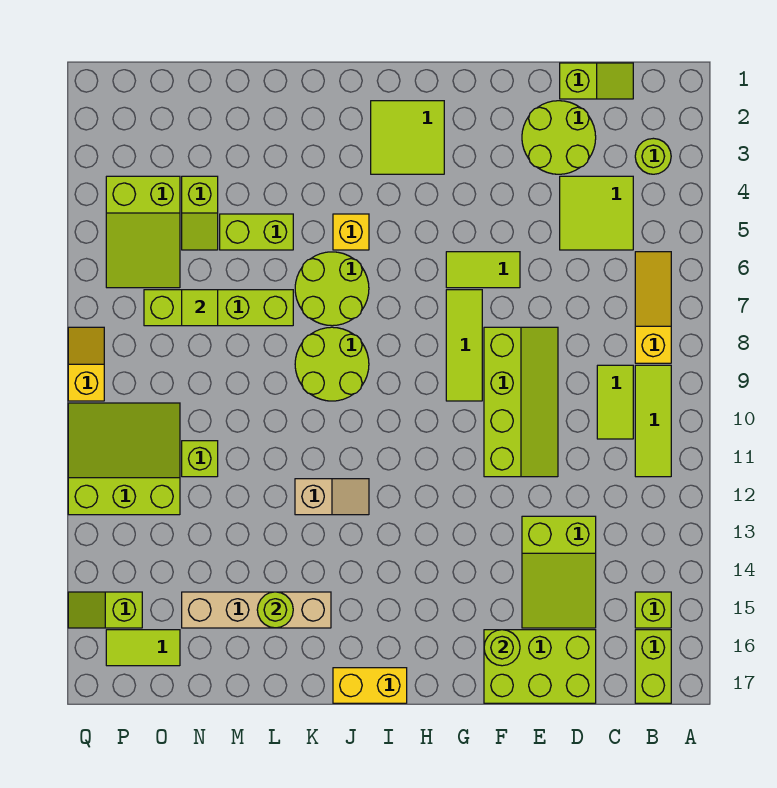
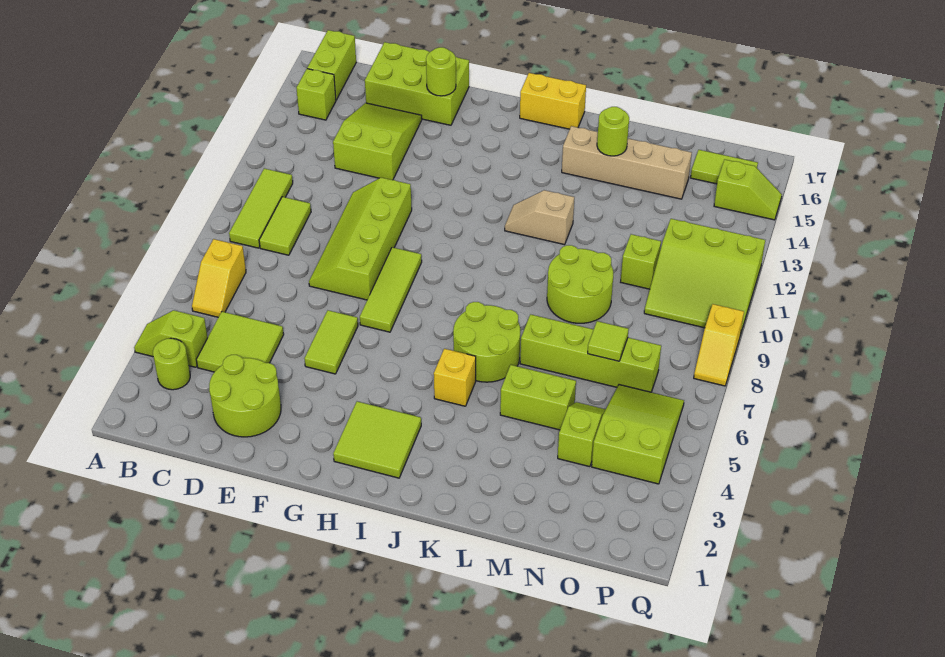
yellow 1x3 slope [635,252,671,363] -> yellow 1x2 slope [192,239,246,317]
lime 1x2 slope [560,63,633,99] -> lime 1x2 slope moved to [134,310,208,367]
lime 1x2 tile [446,252,520,288] -> lime 1x2 tile turned to [304,310,358,374]
lime 2x2 round brick [295,327,369,401] -> lime 2x2 round brick moved to [547,245,613,323]

